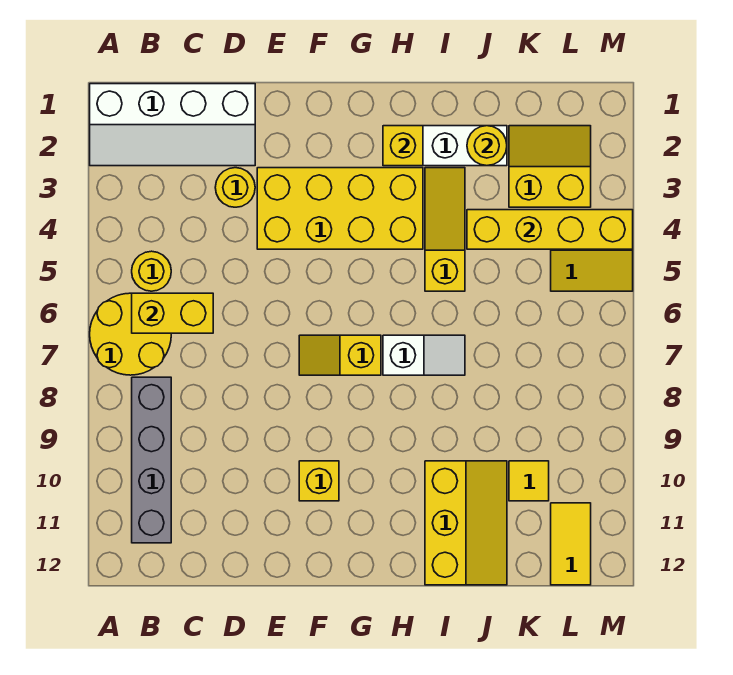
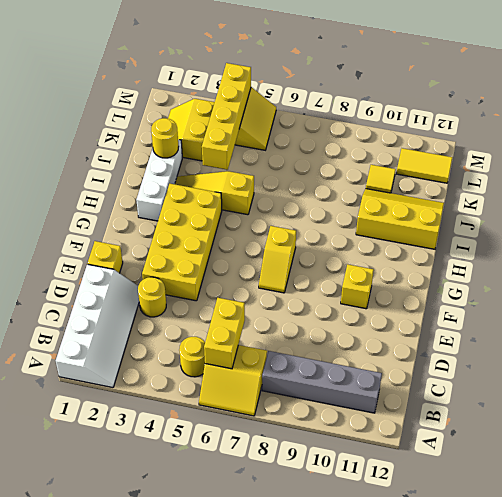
yellow 2x2 round brick [90,293,171,375] -> yellow 2x2 slope [199,345,267,416]
yellow 1x1 brick [383,126,423,166] -> yellow 1x1 brick moved to [87,241,123,273]
white 1x2 slope [383,335,465,375] -> none

